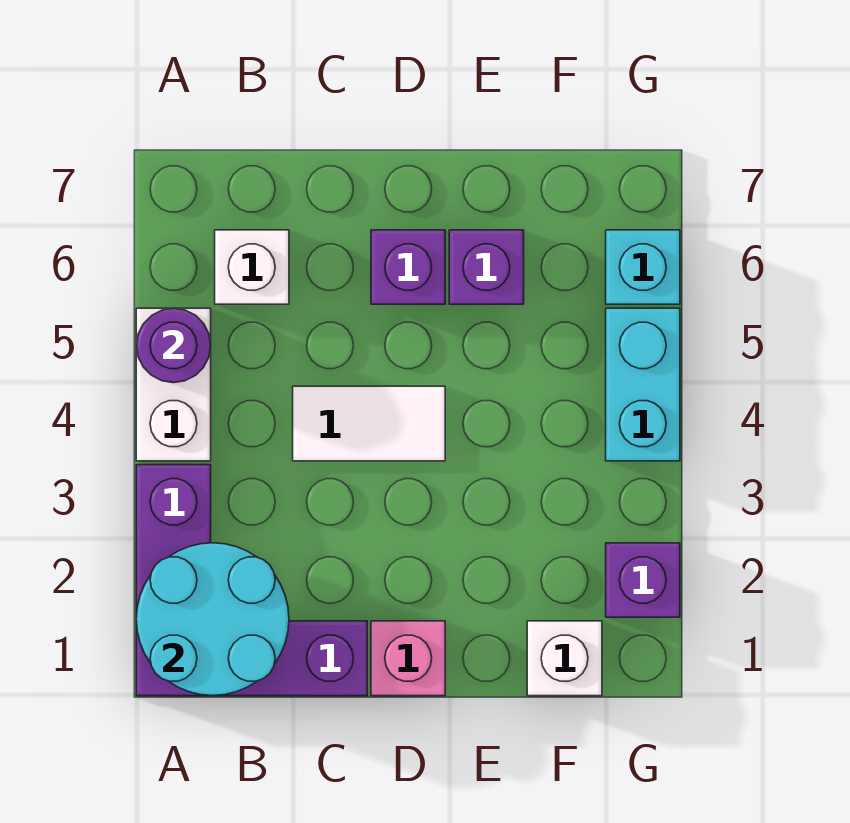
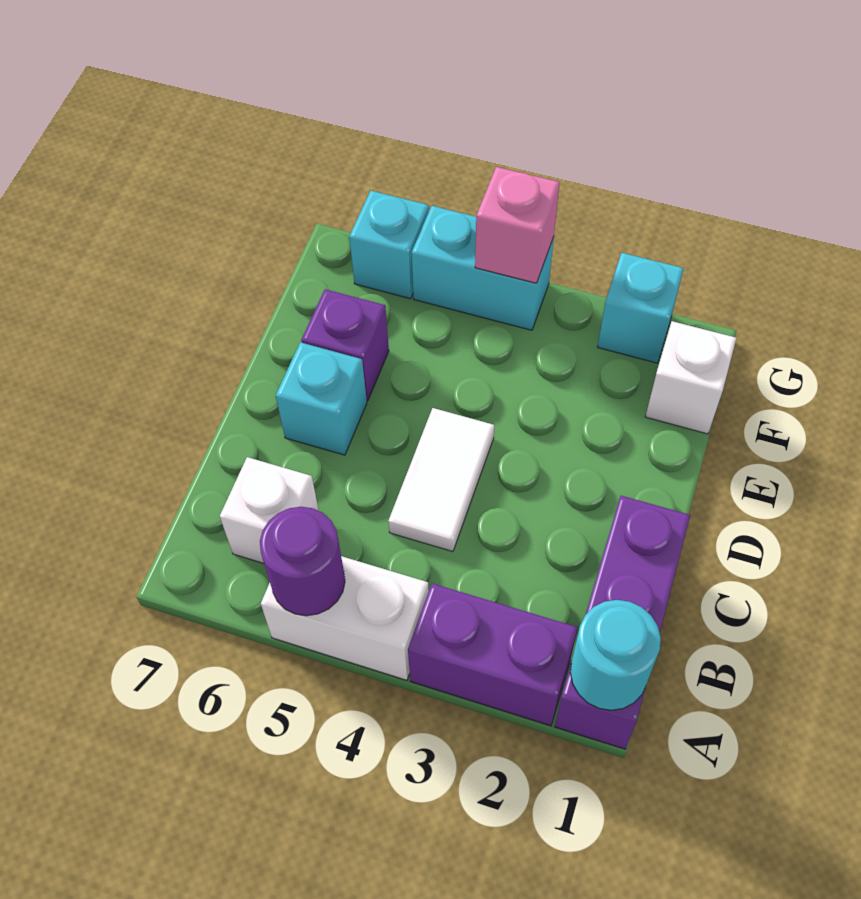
cyan 2x2 round brick [136,543,289,696] -> cyan 1x1 round brick [570,600,661,710]
pink 1x1 brick [371,621,445,696] -> pink 1x1 brick moved to [475,167,560,283]
purple 1x1 brick [371,230,445,304] -> cyan 1x1 brick [276,342,367,455]
purple 1x1 brick [606,543,680,617] -> cyan 1x1 brick [598,253,684,363]

